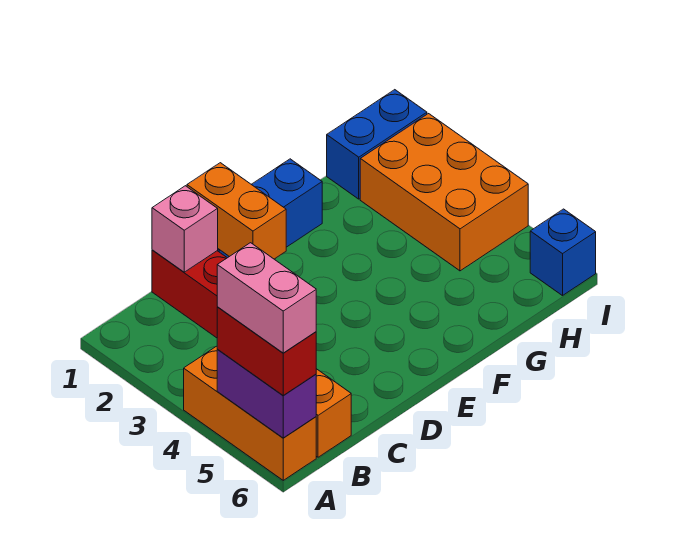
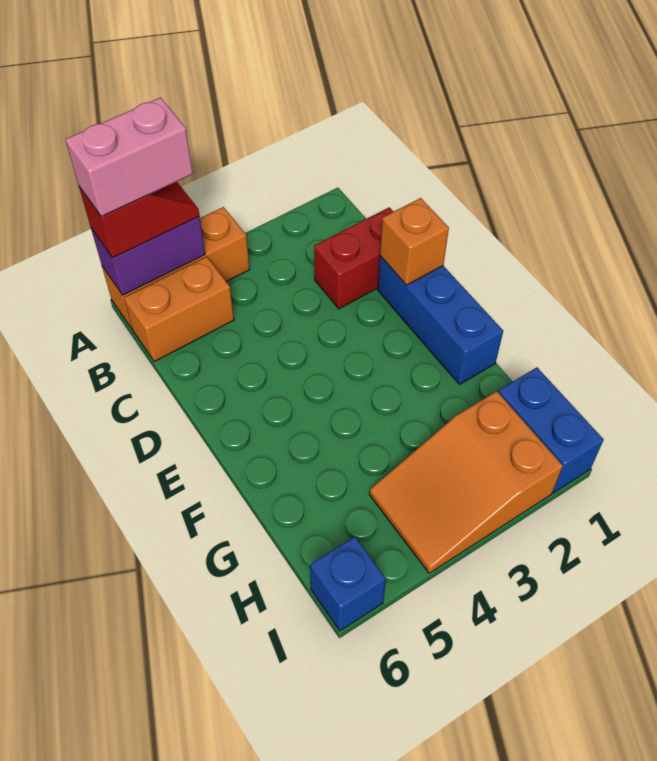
red 1x2 brick [217,307,316,396] -> red 1x2 slope [79,182,199,258]
pink 1x1 brick [152,186,218,272] -> none
orange 1x2 brick [187,163,286,259] -> orange 1x1 brick [380,198,449,285]
orange 2x3 brick [360,114,528,271] -> orange 2x3 slope [369,391,563,573]

